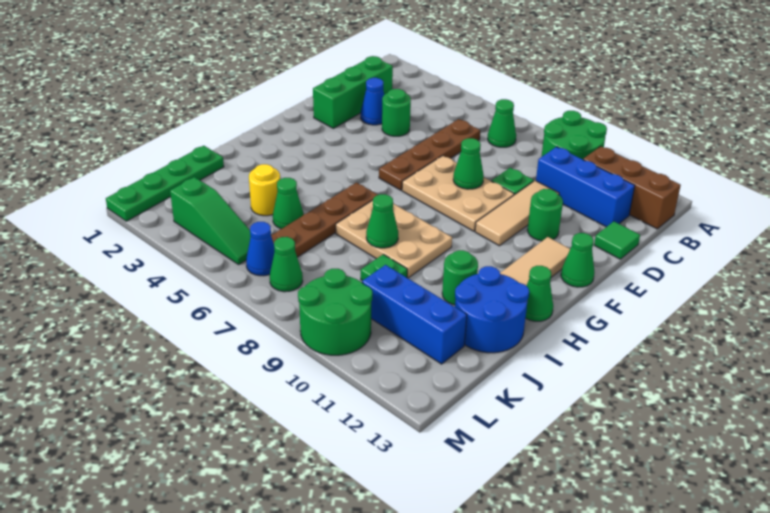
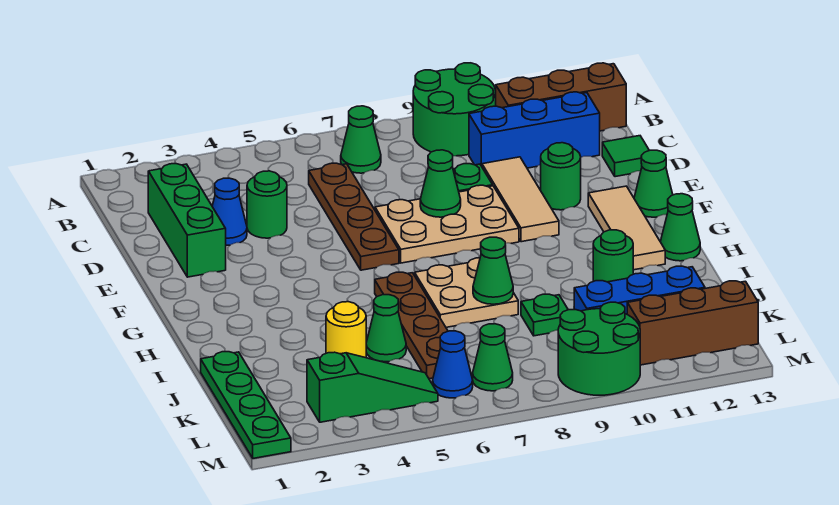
tan 2x3 plate [336,200,452,278] -> tan 2x2 plate [415,258,518,327]
blue 2x2 round brick [455,266,529,353] -> none
none -> brown 1x3 brick [627,281,758,365]

